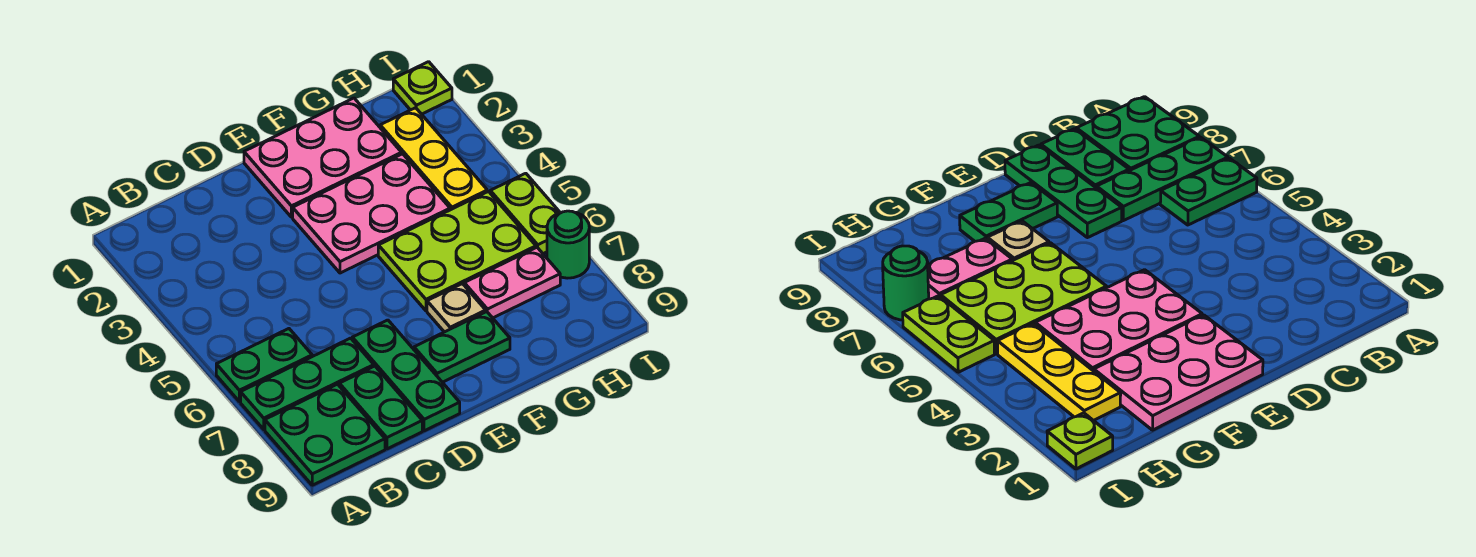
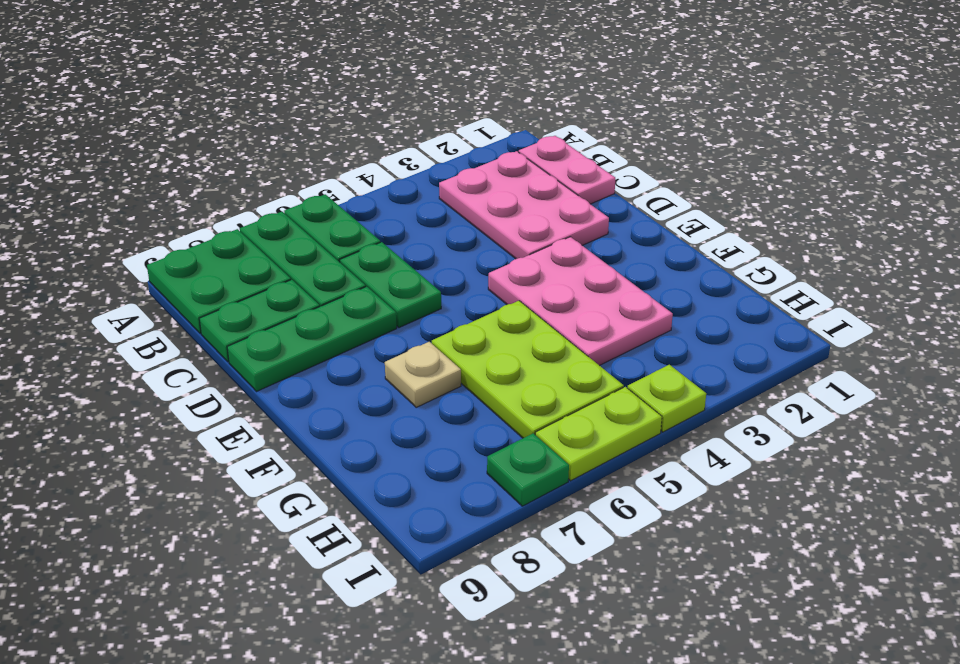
pink 2x3 plate [244,98,402,217] -> pink 2x3 plate moved to [439,151,609,259]
green 1x2 plate [414,312,510,382] -> green 1x2 plate moved to [340,242,441,328]
pink 1x2 plate [464,247,560,318] -> pink 1x2 plate moved to [519,136,615,204]
yellow 1x3 plate [380,108,487,210] -> none
lime 1x1 plate [393,62,452,114] -> lime 1x1 plate moved to [627,365,706,432]
green 1x1 round brick [547,211,589,278] -> green 1x1 plate [487,433,569,506]

